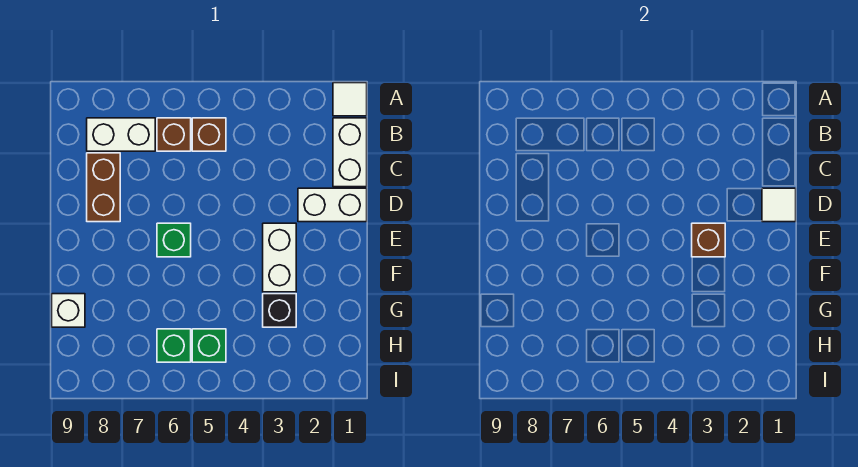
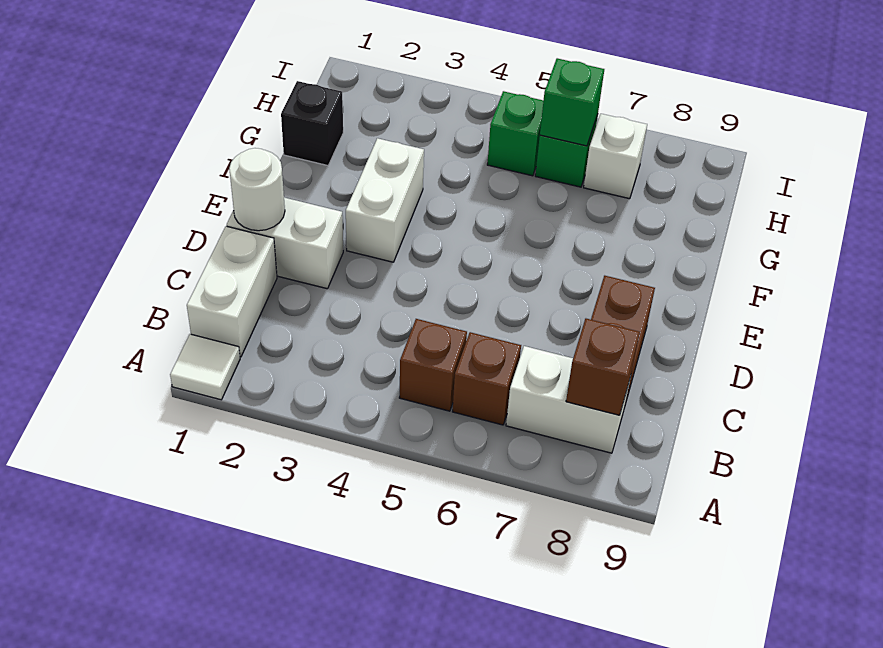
white 1x1 tile [762,188,796,222] -> white 1x1 round brick [229,148,285,231]
brown 1x1 brick [692,223,725,257] -> brown 1x1 brick moved to [566,319,640,415]
green 1x1 brick [157,223,191,257] -> green 1x1 brick moved to [540,58,604,146]
black 1x1 brick [263,294,296,327] -> black 1x1 brick moved to [281,81,343,166]
white 1x1 brick [52,294,85,327] -> white 1x1 brick moved to [584,114,647,199]

